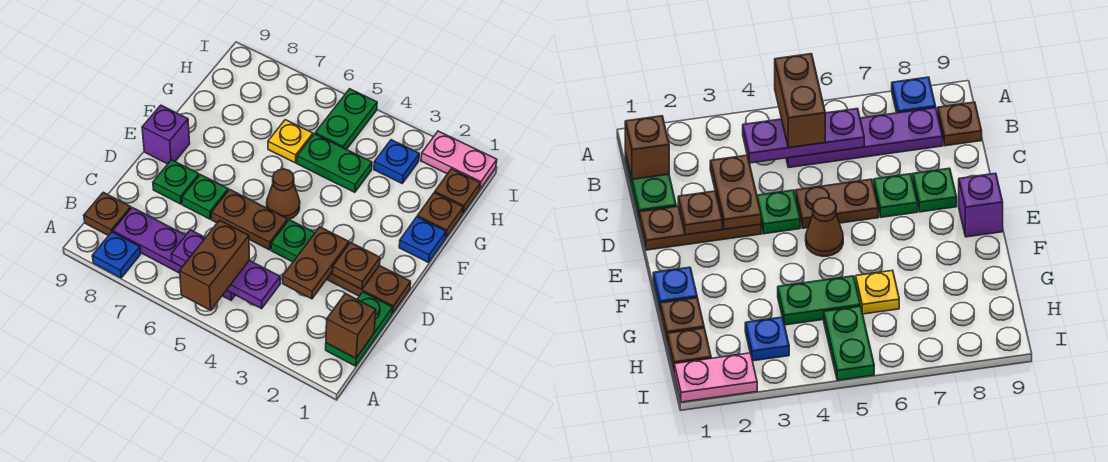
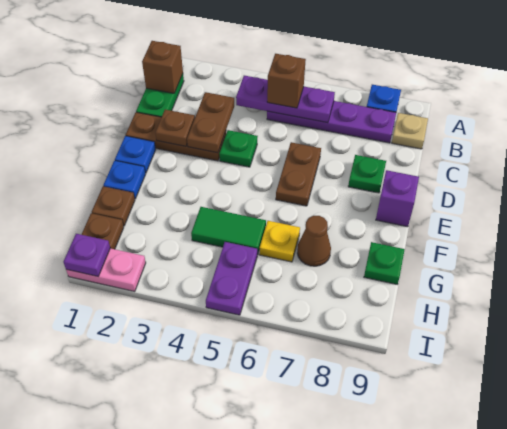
brown 1x2 brick [180,220,249,311] -> brown 1x1 brick [267,54,306,108]
brown 1x1 plate [84,192,131,236] -> tan 1x1 plate [392,113,428,149]
brown 1x2 plate [211,190,288,250] -> brown 1x2 plate turned to [276,142,321,206]
green 1x1 plate [182,175,228,219] -> green 1x1 plate moved to [364,242,405,284]
brown 1x1 cone [267,169,300,220] -> brown 1x1 cone moved to [297,216,331,266]
green 1x2 plate [297,134,372,192] -> green 1x2 tile [191,207,266,255]
blue 1x1 plate [374,140,419,183] -> blue 1x1 plate moved to [115,136,156,173]
green 1x2 plate [315,89,377,150] -> purple 1x2 plate [206,242,257,315]
none -> purple 1x1 plate [63,234,110,276]

